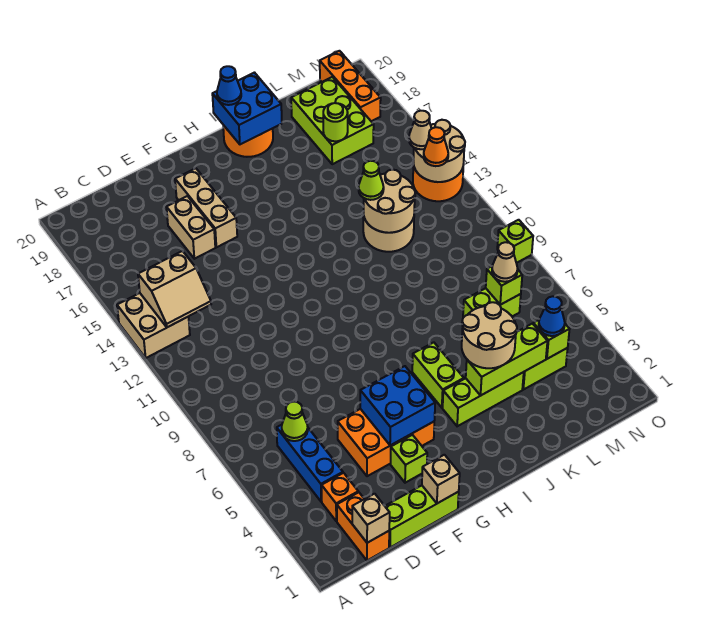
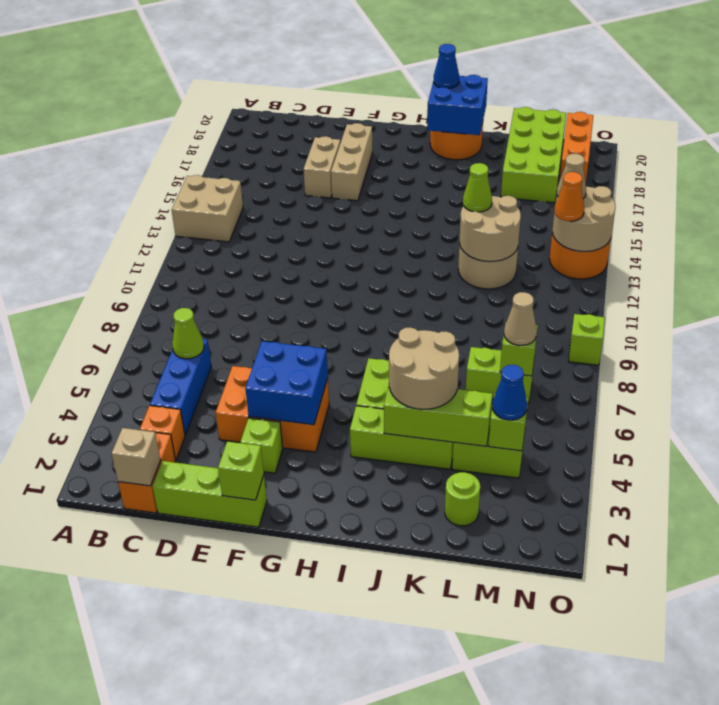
tan 2x2 slope [138,251,211,327] -> none
tan 1x1 brick [422,455,460,503] -> lime 1x1 brick [218,441,264,500]
lime 2x3 brick [291,77,374,164] -> lime 2x4 brick [501,107,566,203]
lime 1x1 round brick [323,103,348,141] -> lime 1x1 round brick moved to [445,472,480,526]

